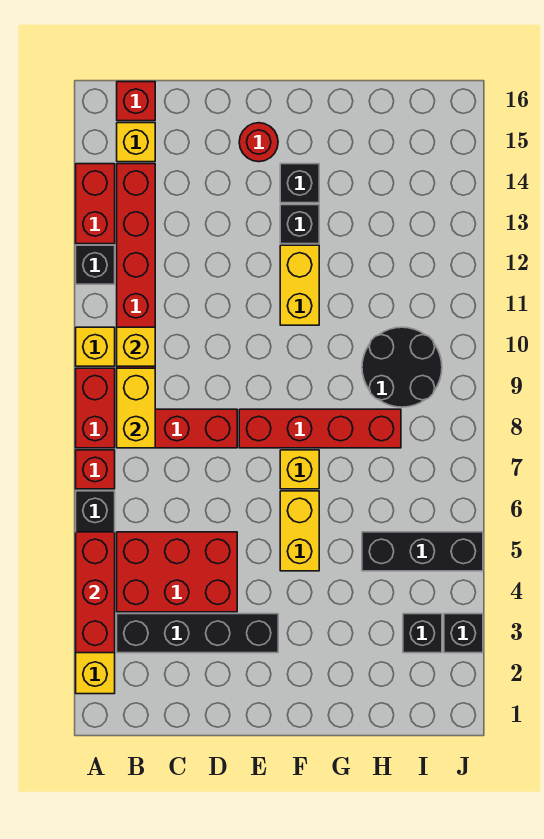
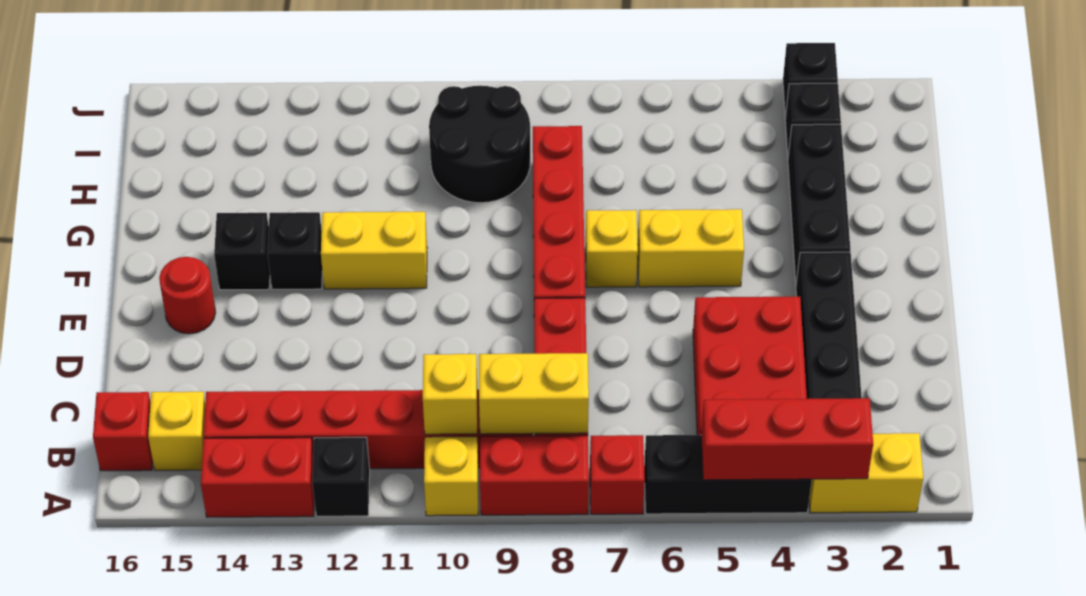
black 1x3 brick [362,532,483,571] -> black 1x3 brick moved to [788,124,850,283]

